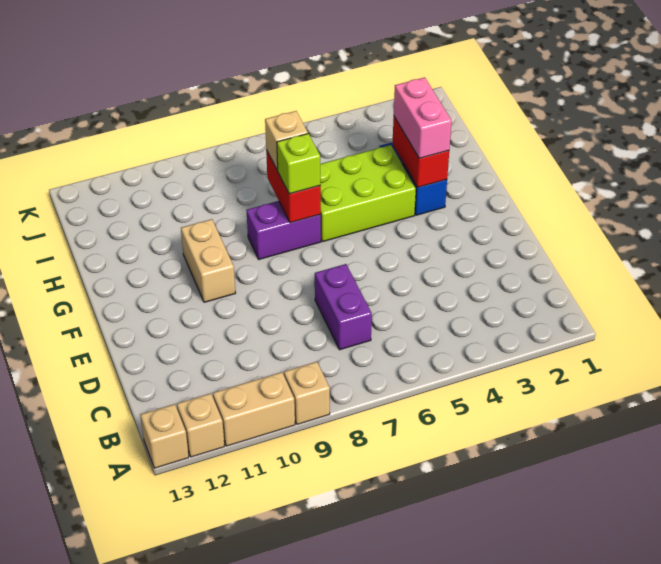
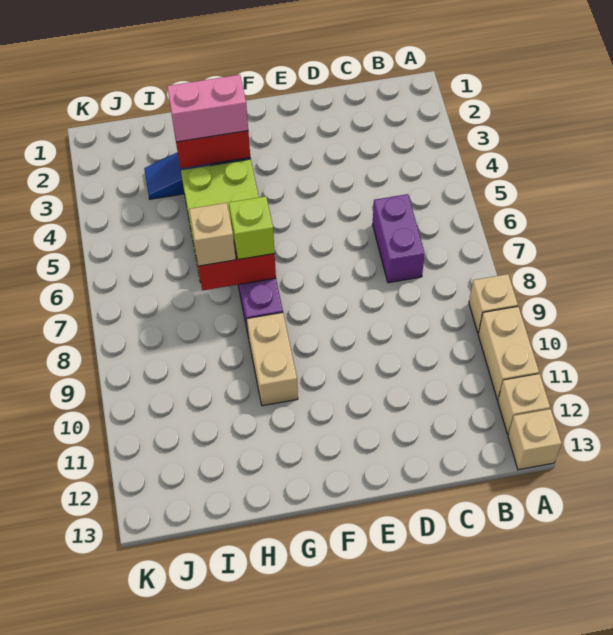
purple 1x2 brick [315,264,372,350] -> purple 1x2 brick turned to [373,194,425,283]
tan 1x2 brick [181,219,235,302] -> tan 1x2 brick turned to [247,312,298,406]

